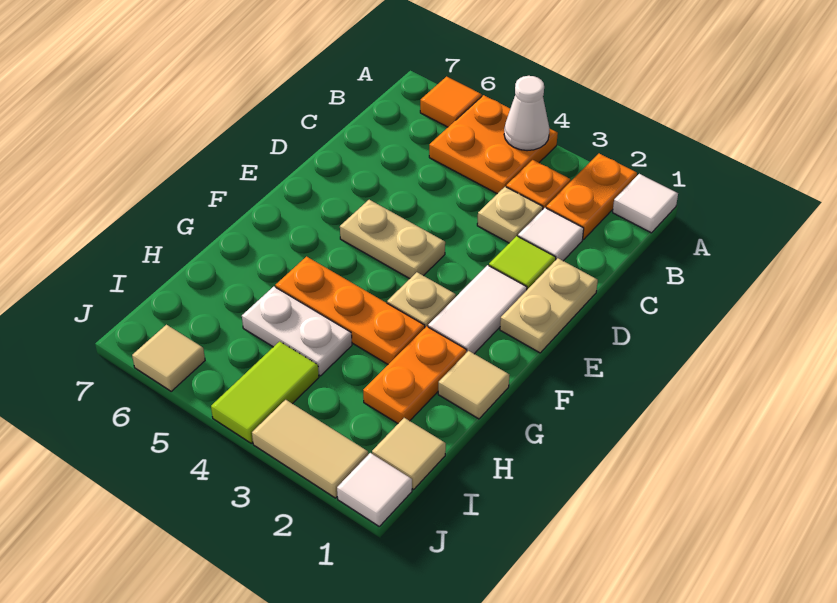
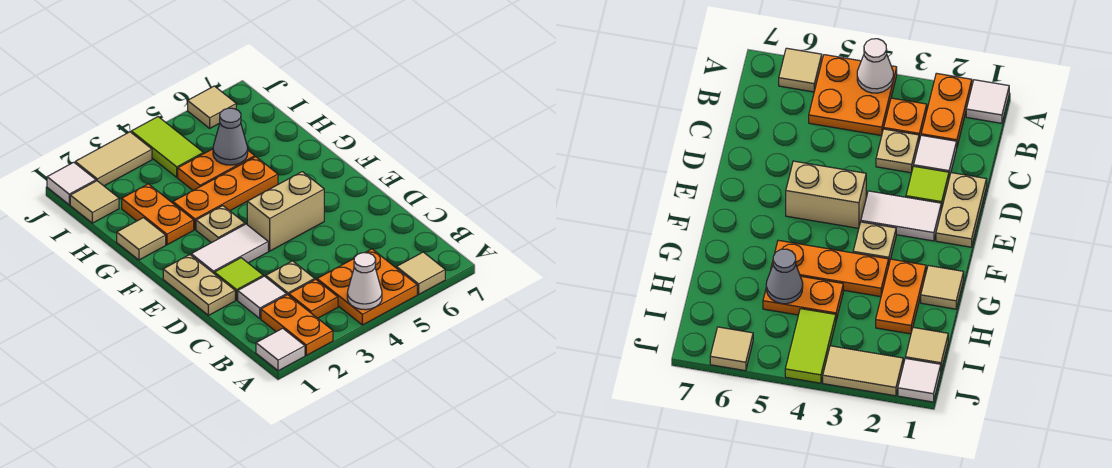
orange 1x1 tile [420,77,482,127] -> tan 1x1 tile [397,252,445,294]
white 1x2 tile [428,265,527,354] -> white 1x2 tile turned to [191,224,268,273]
tan 1x2 plate [340,200,445,279] -> tan 1x2 brick [247,172,324,251]
white 1x2 plate [242,287,352,376] -> orange 1x2 plate [178,149,255,191]
none -> grey 1x1 cone [213,108,248,165]

